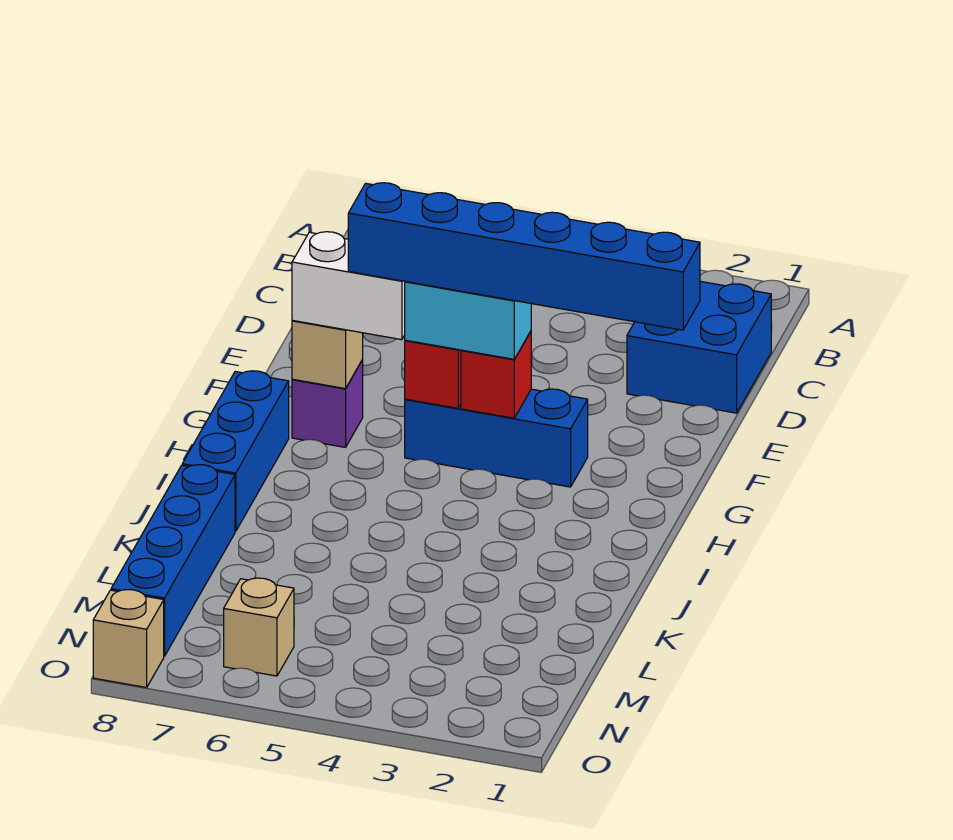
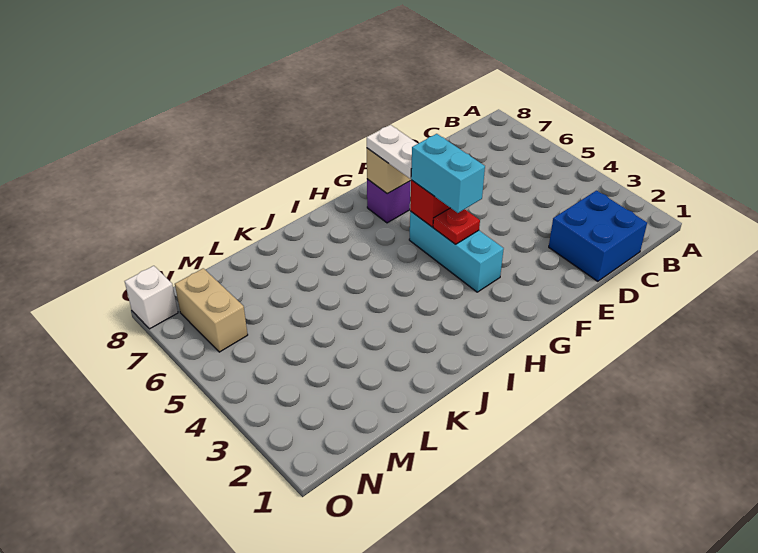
blue 1x6 brick [348,183,700,330] -> none
blue 1x3 brick [405,389,588,487] -> cyan 1x3 brick [409,211,504,292]
red 1x1 brick [461,332,531,418] -> red 1x1 plate [433,208,480,244]
white 1x2 brick [292,232,405,340] -> white 1x2 plate [367,125,418,179]
blue 1x3 brick [182,371,289,531] -> none
blue 1x4 brick [111,465,235,656] -> none
tan 1x1 brick [224,578,294,676] -> tan 1x2 brick [175,268,248,352]
tan 1x1 brick [93,590,164,688] -> white 1x1 brick [125,266,178,329]

